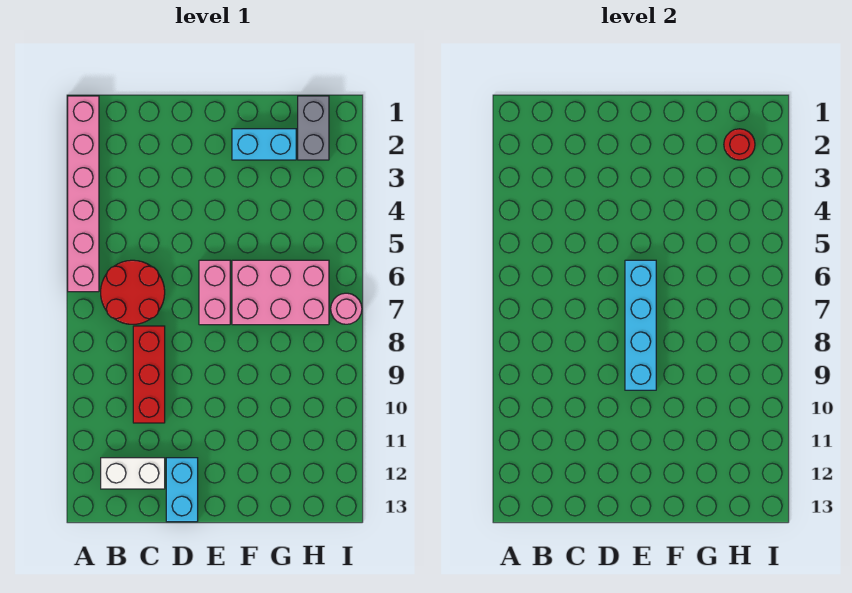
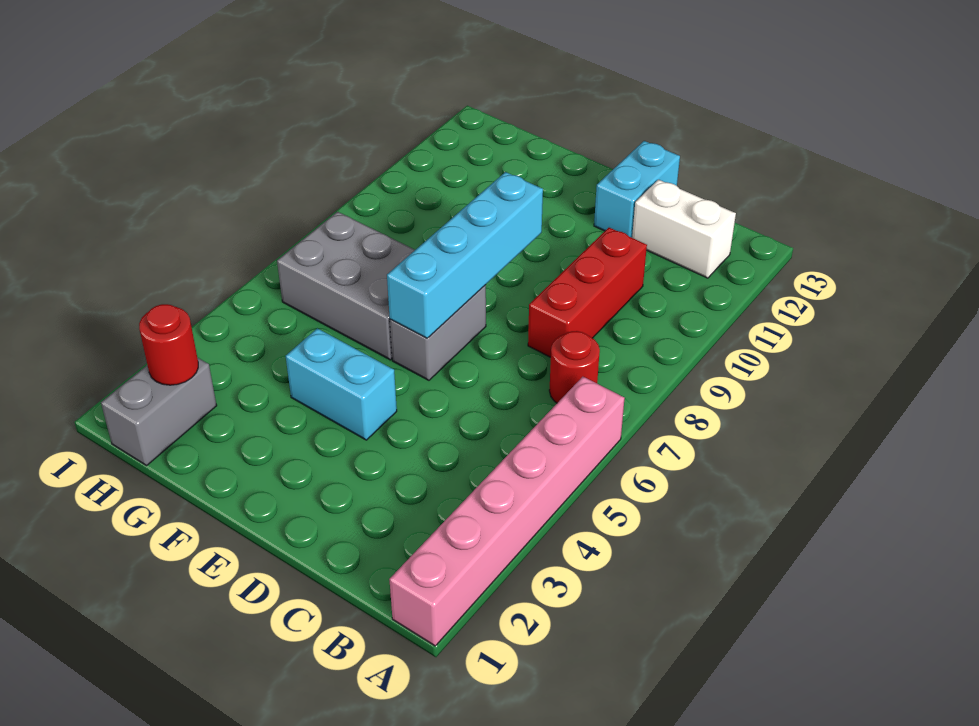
red 2x2 round brick [101,260,165,324] -> red 1x1 round brick [549,331,600,403]
pink 1x2 brick [199,260,230,325] -> grey 1x2 brick [390,285,486,380]
cyan 1x2 brick [232,129,296,160] -> cyan 1x2 brick moved to [286,328,397,440]
pink 2x3 brick [232,260,329,325] -> grey 2x3 brick [277,212,415,360]
pink 1x1 round brick [331,293,362,324] -> none

